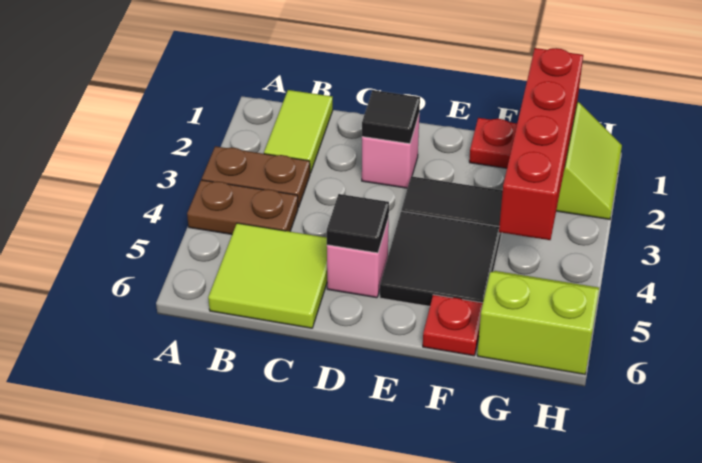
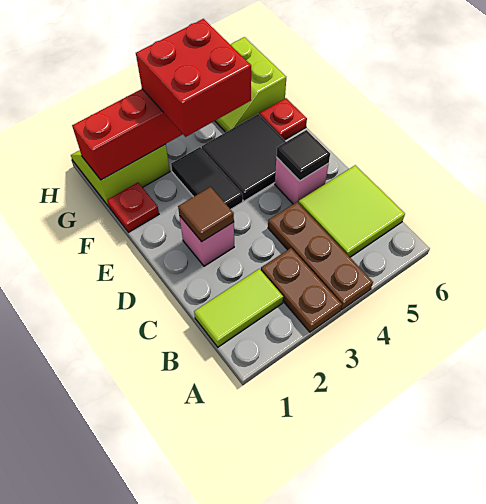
brown 1x2 plate [187,180,298,234] -> brown 1x3 plate [268,202,373,310]
black 1x1 tile [362,90,420,144] -> brown 1x1 tile [178,187,234,242]
none -> red 2x2 brick [136,19,251,137]

